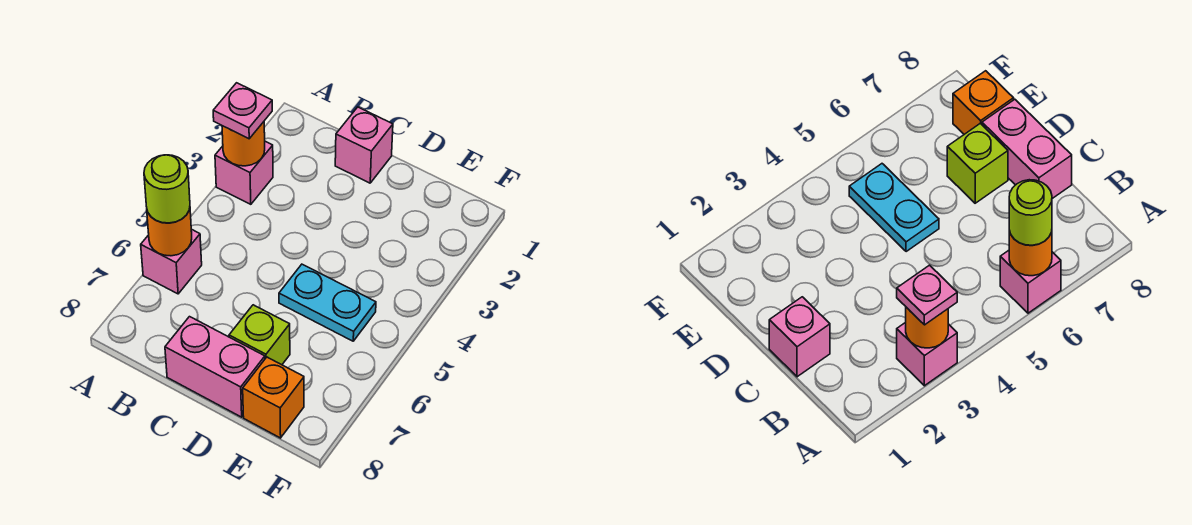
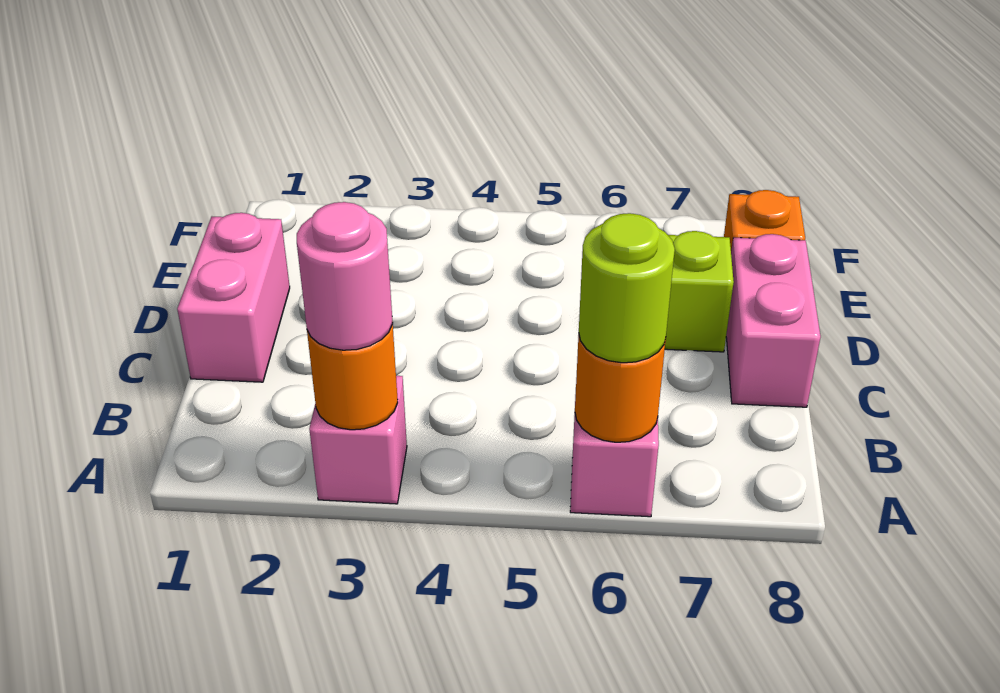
pink 1x1 plate [213,83,272,139] -> pink 1x1 round brick [297,202,393,350]
pink 1x1 brick [335,107,393,183] -> pink 1x2 brick [177,213,290,382]
cyan 1x2 plate [279,264,376,341] -> none

